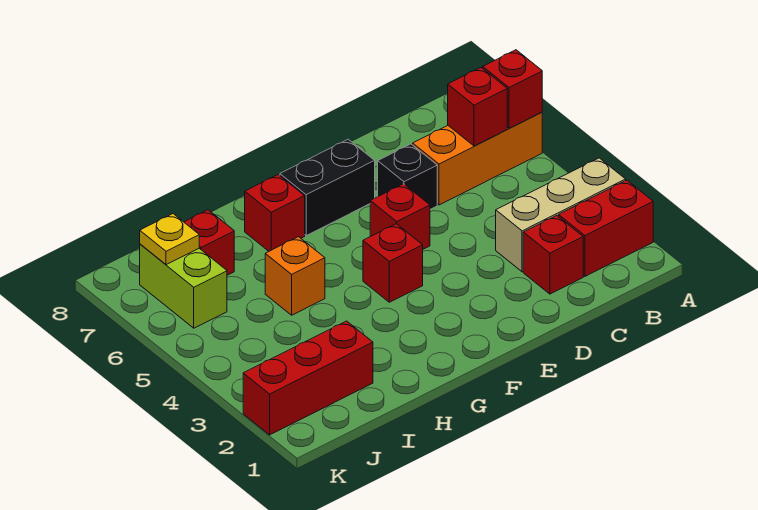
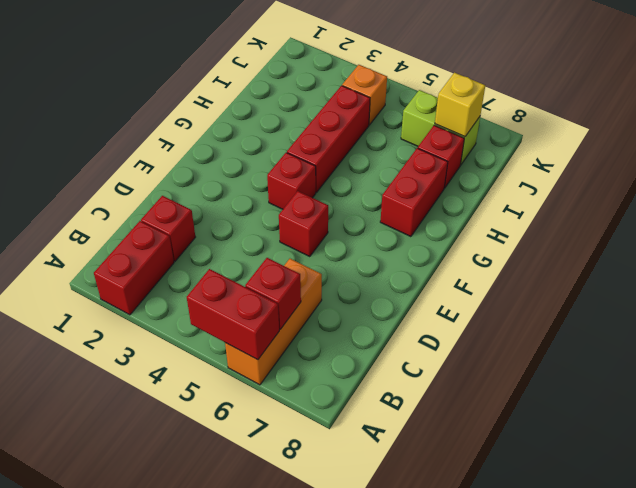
tan 1x3 brick [496,158,626,272] -> none
red 1x1 brick [483,50,542,129] -> red 1x2 brick [187,269,279,360]
black 1x1 brick [378,144,437,209] -> none
black 1x2 brick [280,139,375,235] -> none
red 1x1 brick [245,175,305,251] -> red 1x2 brick [380,148,448,237]
orange 1x1 brick [265,237,325,315] -> orange 1x1 brick moved to [342,65,387,125]
red 1x3 brick [243,321,373,435] -> red 1x3 brick moved to [287,86,370,192]
yellow 1x1 plate [140,214,199,265] -> yellow 1x1 brick [435,73,485,137]

